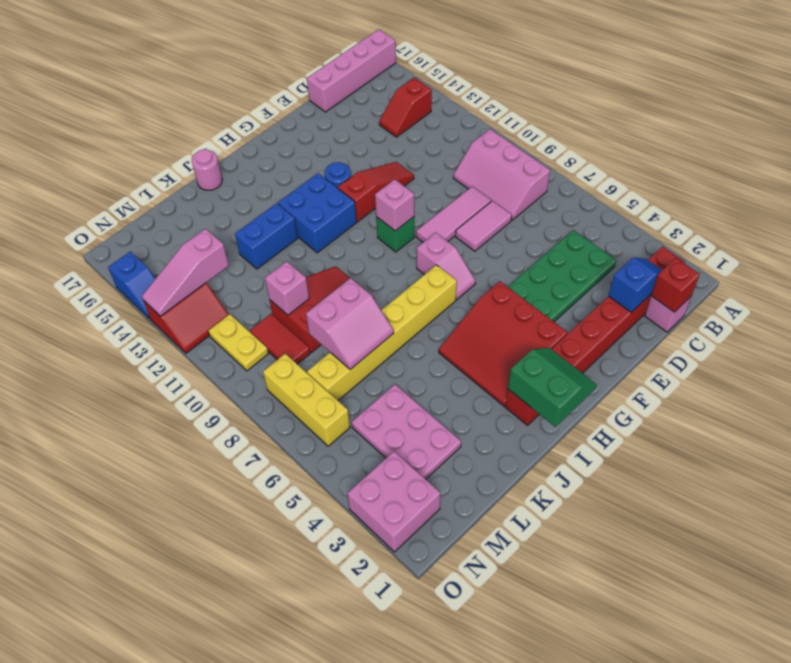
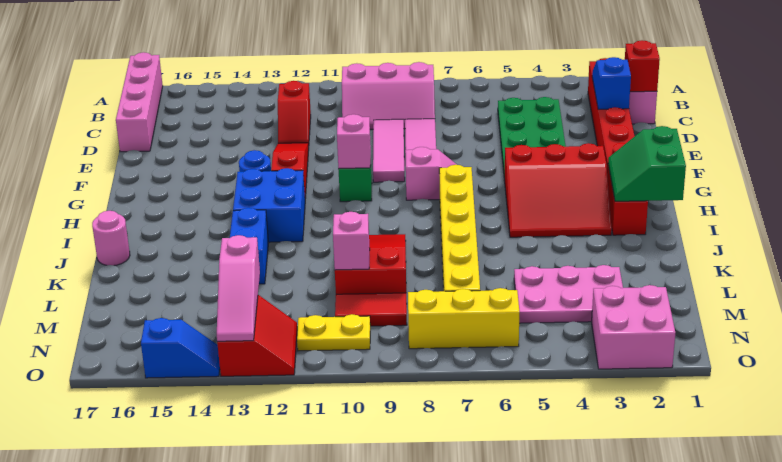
red 1x2 slope [379,77,432,137] -> red 1x2 slope moved to [278,81,311,146]
green 2x2 slope [508,348,597,427] -> green 2x2 slope turned to [608,126,686,201]
pink 2x2 slope [306,278,394,369] -> none

